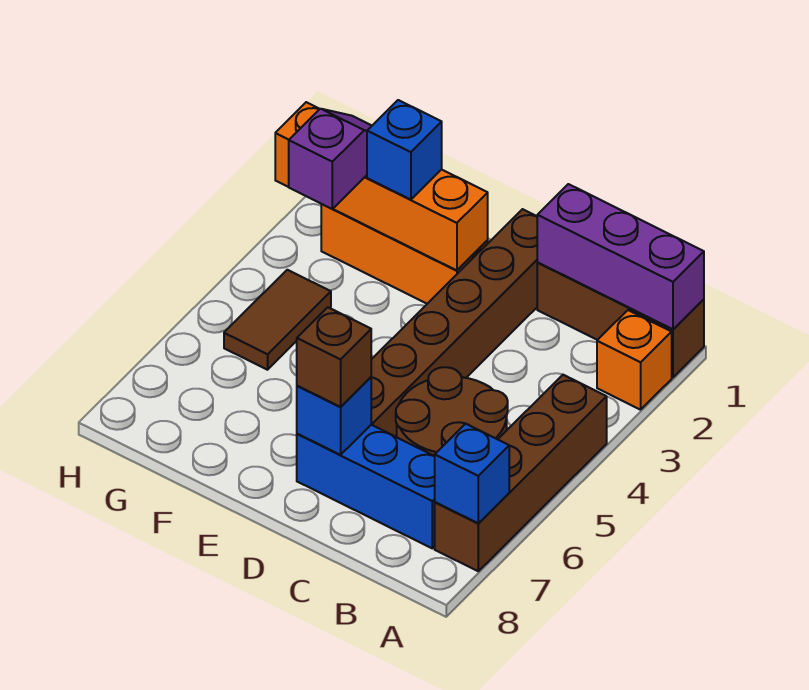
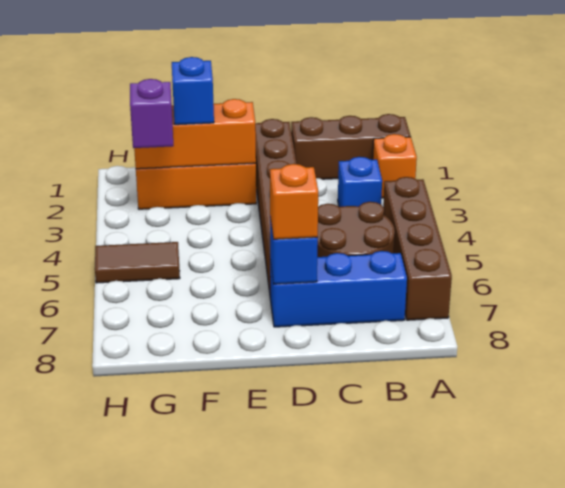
purple 1x3 brick [537,184,704,329] -> none
blue 1x1 brick [435,424,509,523] -> blue 1x1 brick moved to [338,157,382,207]
brown 1x1 brick [297,307,371,407] -> orange 1x1 brick [270,164,318,239]
orange 1x4 brick [275,102,488,270] -> orange 1x3 brick [134,99,256,169]
brown 1x2 tile [224,270,331,370] -> brown 1x2 tile turned to [95,242,180,283]

